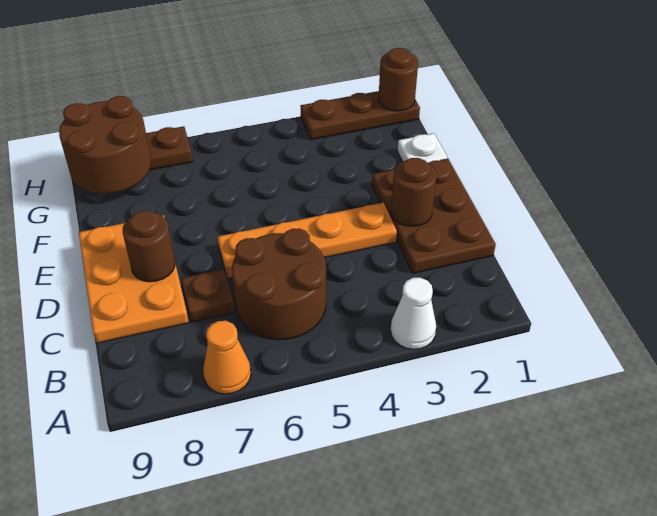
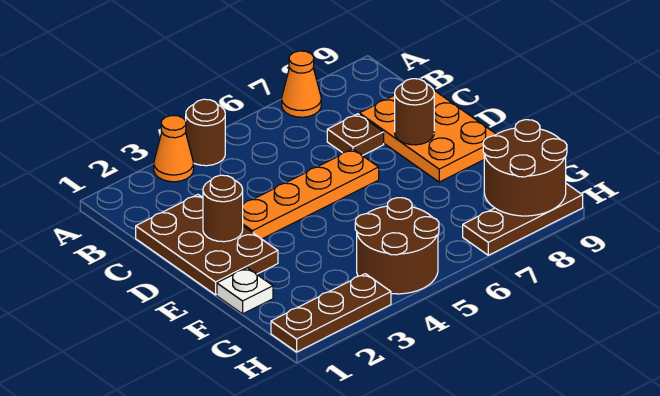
white 1x1 cone [391,278,436,349] -> orange 1x1 cone [154,116,194,182]
brown 2x2 round brick [232,229,326,340] -> brown 2x2 round brick moved to [355,198,439,294]
brown 1x1 round brick [379,48,418,111] -> brown 1x1 round brick moved to [186,99,225,166]

